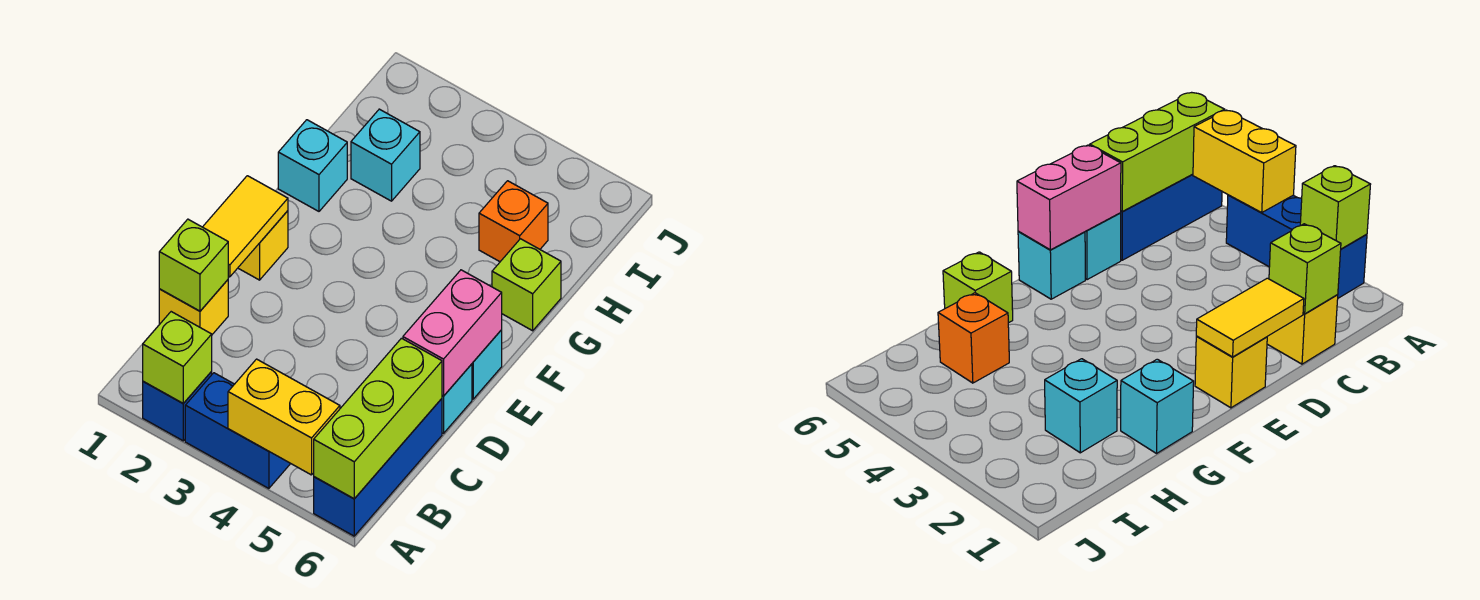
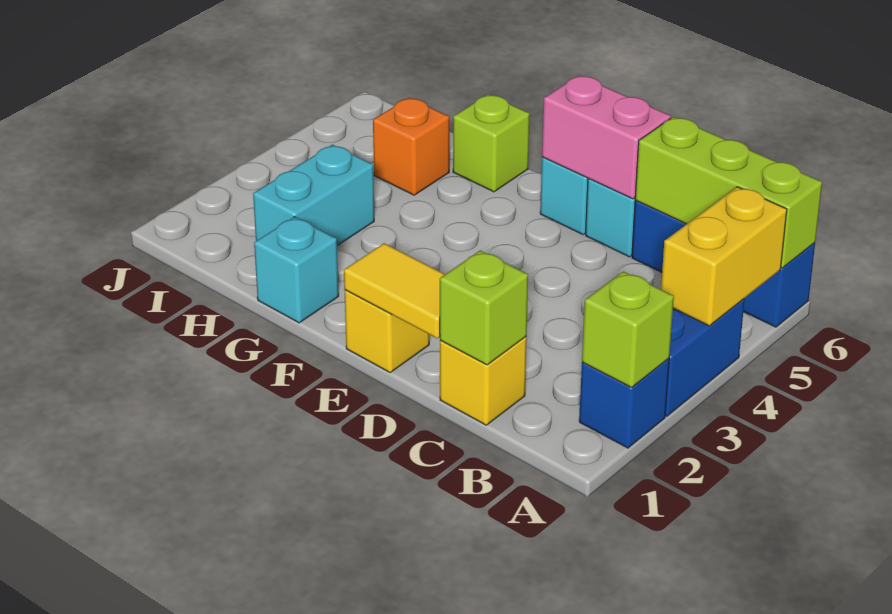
cyan 1x1 brick [351,109,420,201] -> cyan 1x2 brick [253,145,374,246]

